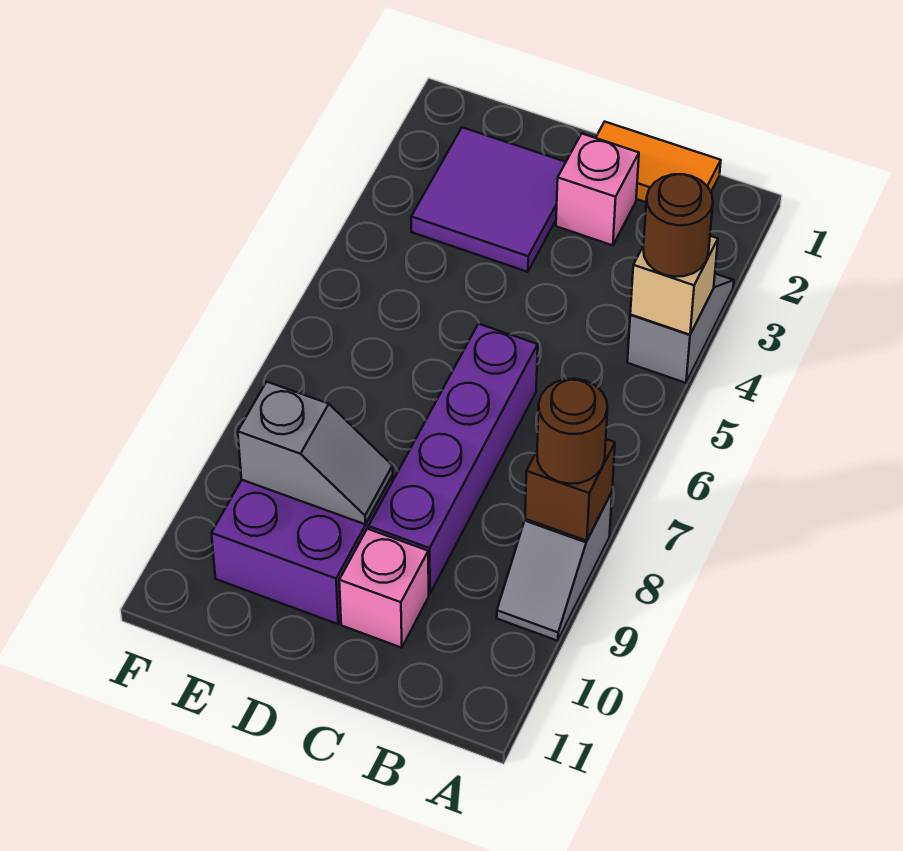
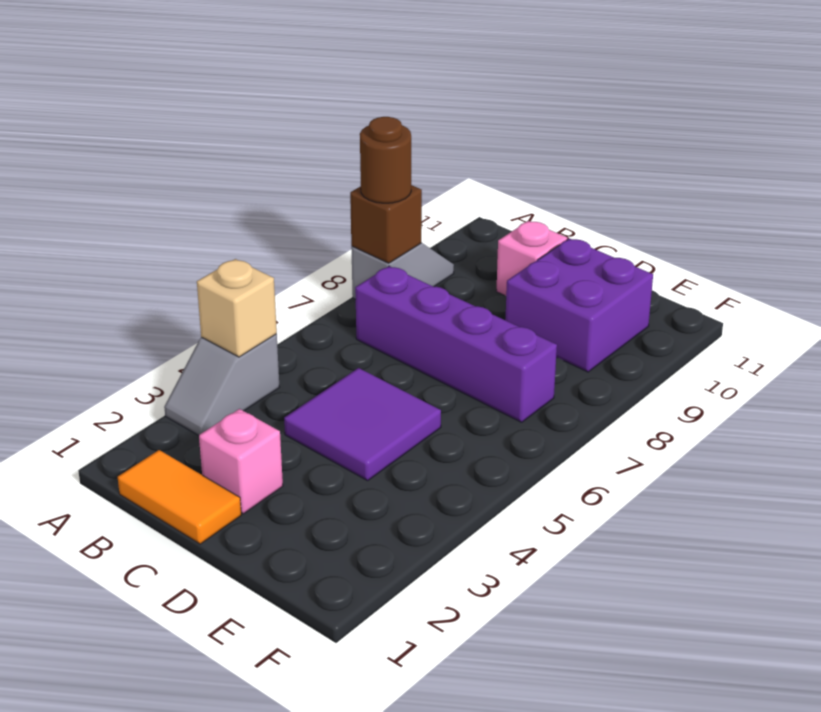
brown 1x1 round brick [643,174,713,277] -> none
purple 1x4 brick [368,324,538,594] -> purple 1x4 brick turned to [355,266,557,422]
purple 2x2 tile [411,127,566,272] -> purple 2x2 tile moved to [284,368,441,481]
grey 1x2 slope [238,382,393,524] -> none

